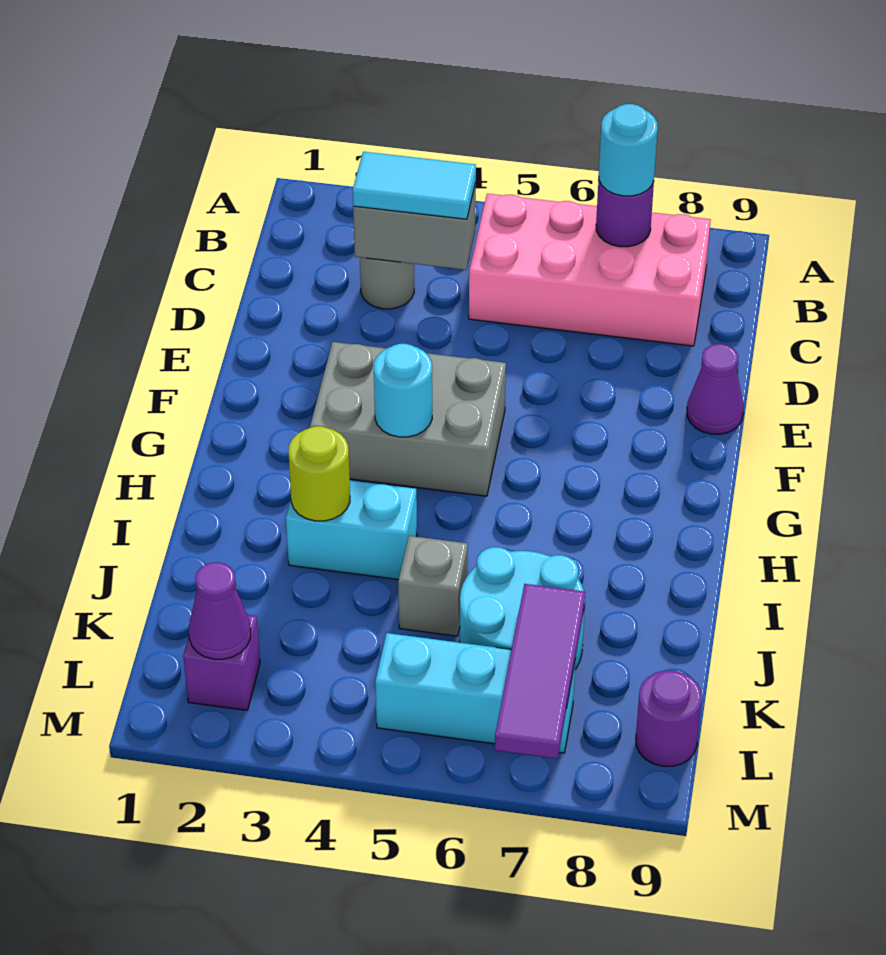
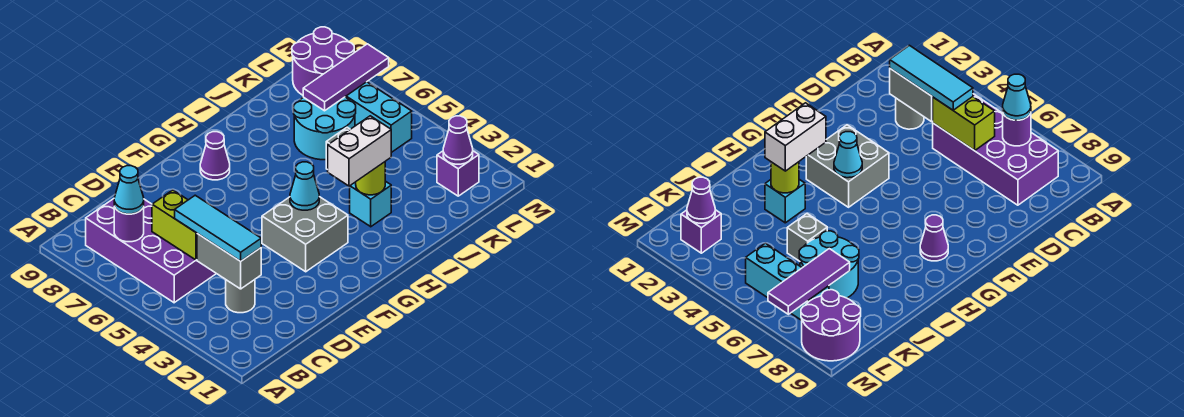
pink 2x4 brick [469,194,711,346] -> purple 2x4 brick [86,199,216,303]
cyan 1x1 round brick [599,104,658,196] -> cyan 1x1 cone [114,166,144,214]
cyan 1x2 tile [353,152,476,219] -> cyan 1x3 tile [175,195,261,261]
none -> lime 1x2 brick [152,190,197,260]
purple 1x1 cone [687,344,743,434] -> purple 1x1 cone moved to [200,132,230,180]
grey 2x3 brick [310,342,506,496] -> grey 2x2 brick [262,197,348,272]
cyan 1x1 round brick [374,344,432,437] -> cyan 1x1 cone [290,162,319,210]
none -> white 1x2 brick [328,116,391,186]
cyan 1x2 brick [286,480,417,580] -> cyan 1x1 brick [350,181,391,227]
purple 1x1 round brick [636,671,702,766] -> purple 2x2 round brick [292,27,354,95]

